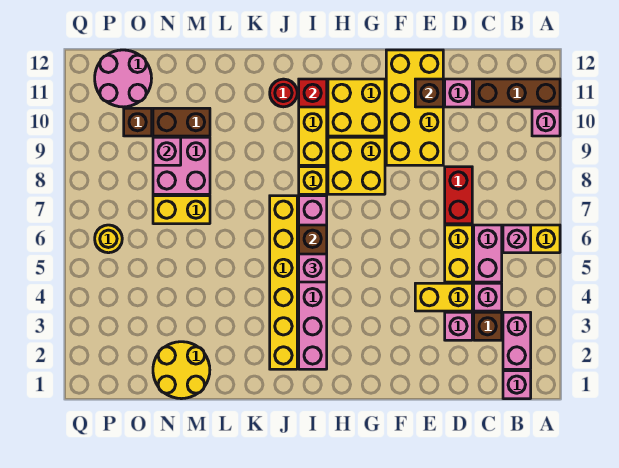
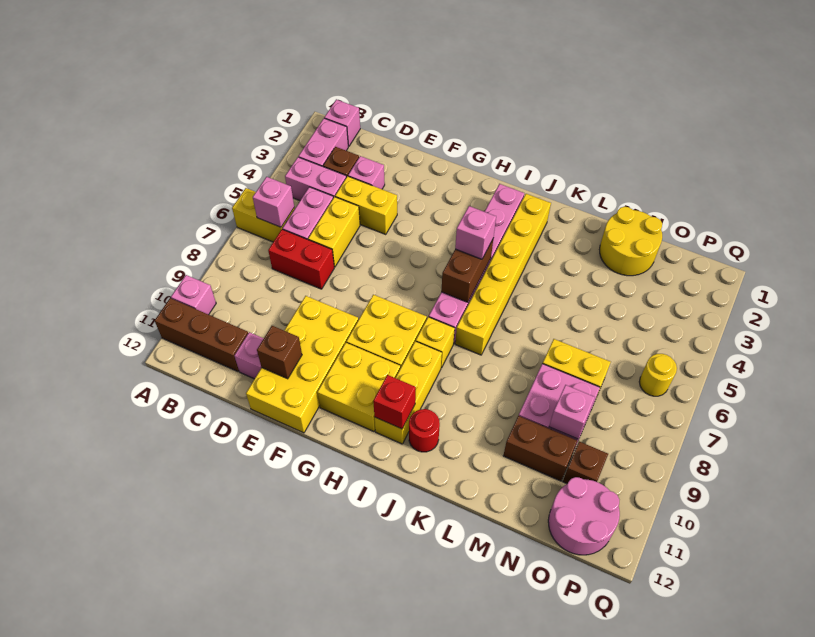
pink 1x1 brick [474,283,502,311] -> pink 1x2 brick [285,157,346,201]
red 1x2 brick [445,167,472,224] -> red 1x2 brick turned to [268,229,334,289]

